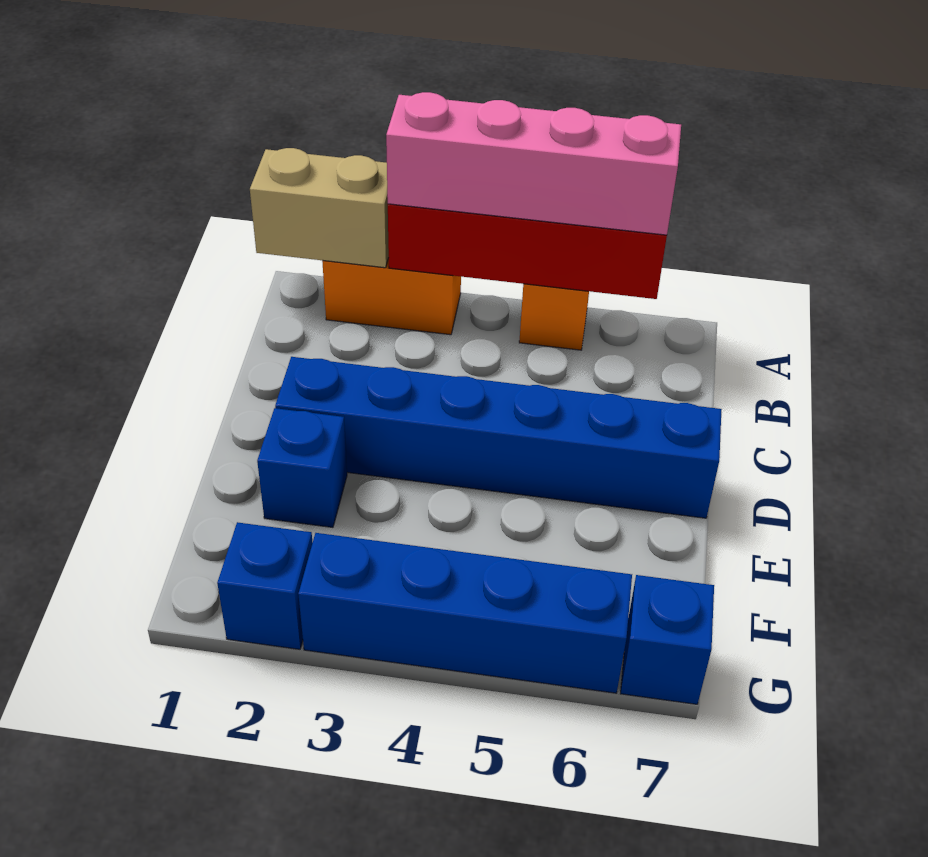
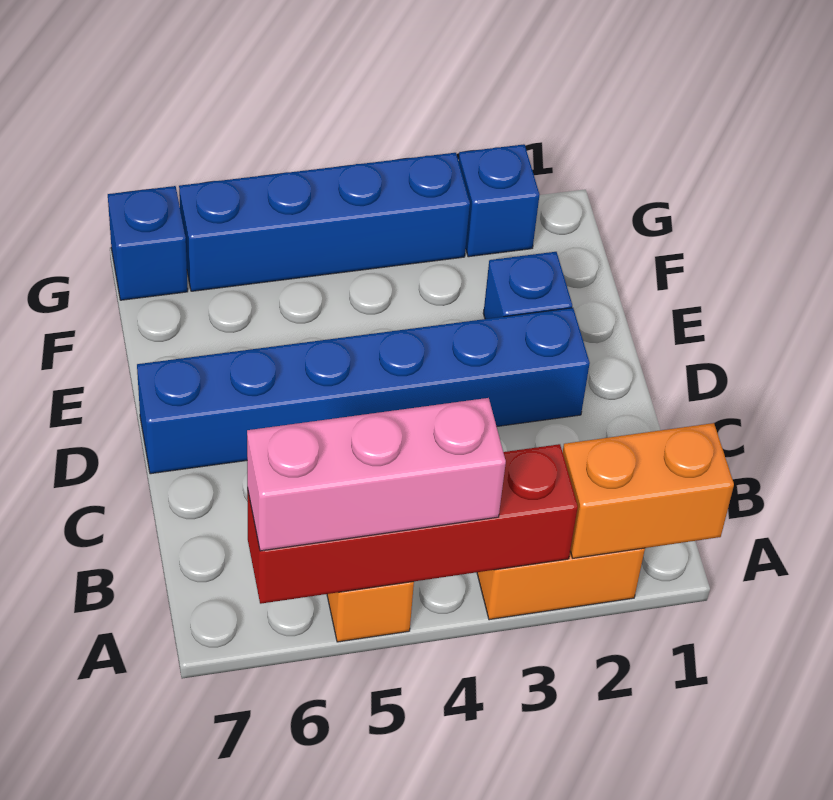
tan 1x2 brick [250,148,389,268] -> orange 1x2 brick [563,423,734,558]
pink 1x4 brick [386,92,681,235] -> pink 1x3 brick [247,398,506,551]

